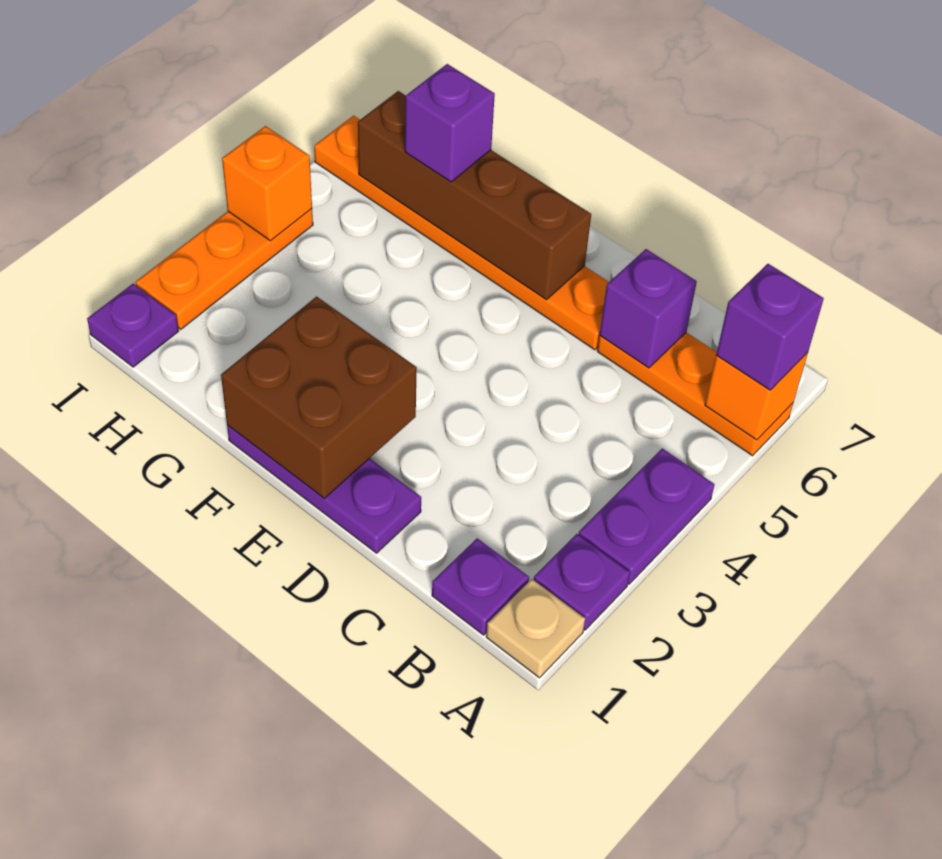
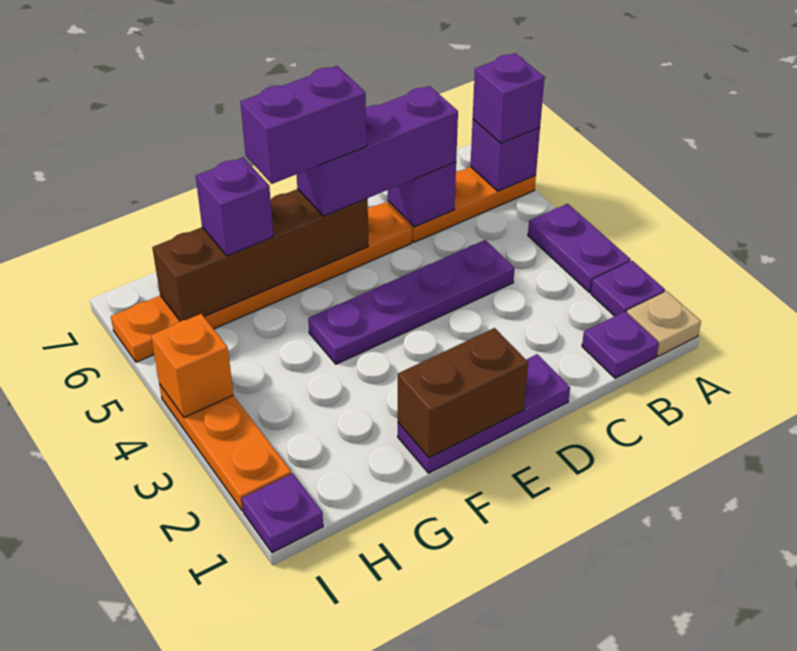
orange 1x1 brick [705,352,808,440] -> purple 1x1 brick [471,119,540,191]
none -> purple 1x4 plate [308,240,514,364]
none -> purple 1x3 brick [297,86,458,216]
brown 2x2 brick [221,297,417,498] -> brown 1x2 brick [398,328,528,458]
none -> purple 1x2 brick [240,66,367,184]

